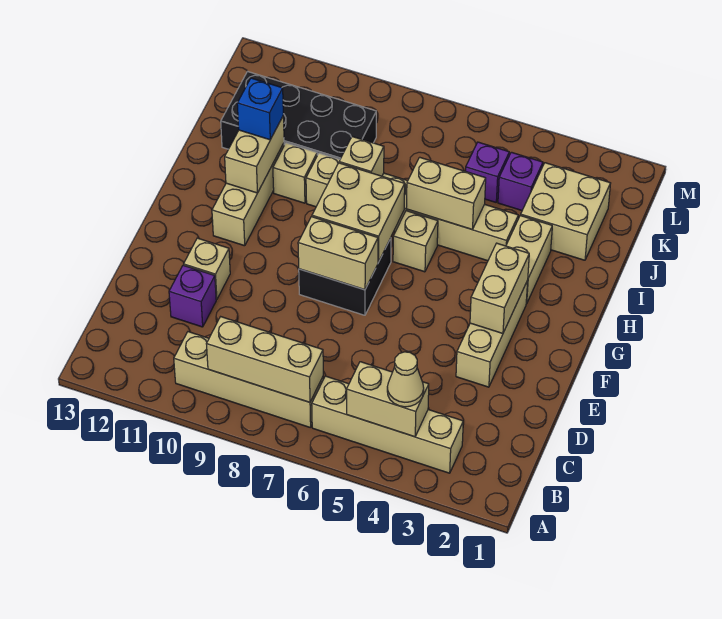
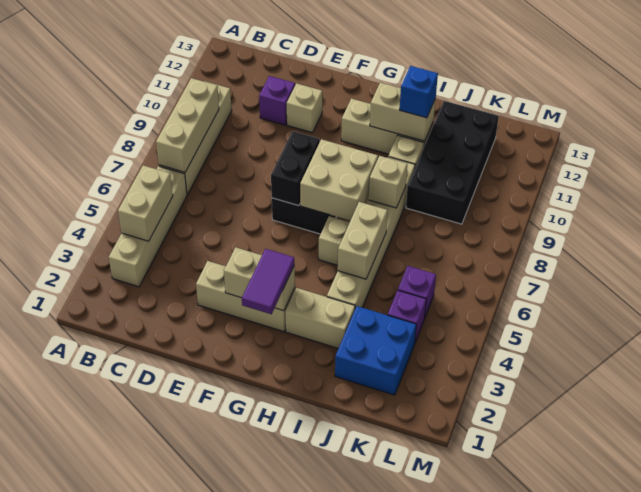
tan 1x1 cone [387,352,424,407] -> none
tan 1x2 brick [298,217,378,290] -> black 1x2 brick [271,131,320,206]
none -> purple 1x2 tile [242,249,294,314]
tan 2x2 brick [521,163,611,260] -> blue 2x2 brick [335,306,416,395]

